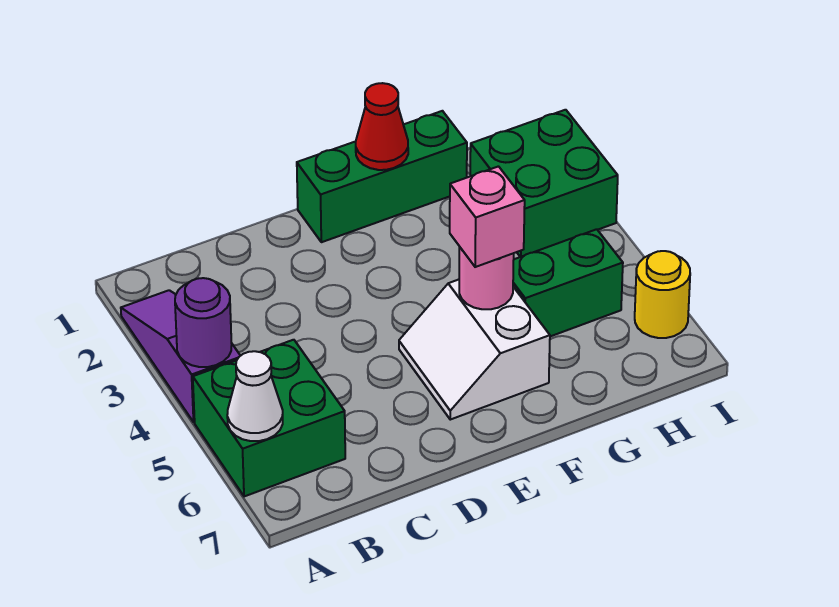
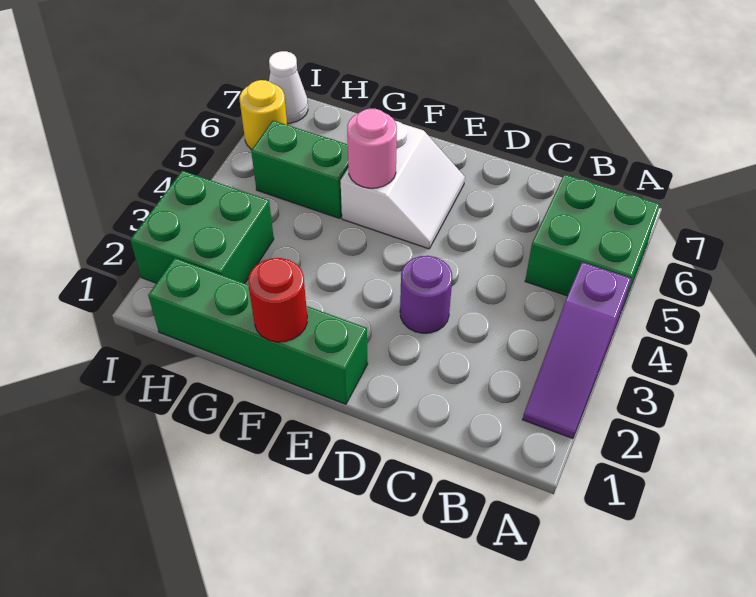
purple 1x1 round brick [175,278,232,367] -> purple 1x1 round brick moved to [400,256,452,333]
white 1x1 cone [227,351,283,441] -> white 1x1 cone moved to [269,51,308,123]
green 1x3 brick [297,111,467,242] -> green 1x4 brick [148,258,368,404]
red 1x1 cone [356,83,408,170] -> red 1x1 round brick [248,258,307,342]
pink 1x1 brick [450,166,525,267] -> none

